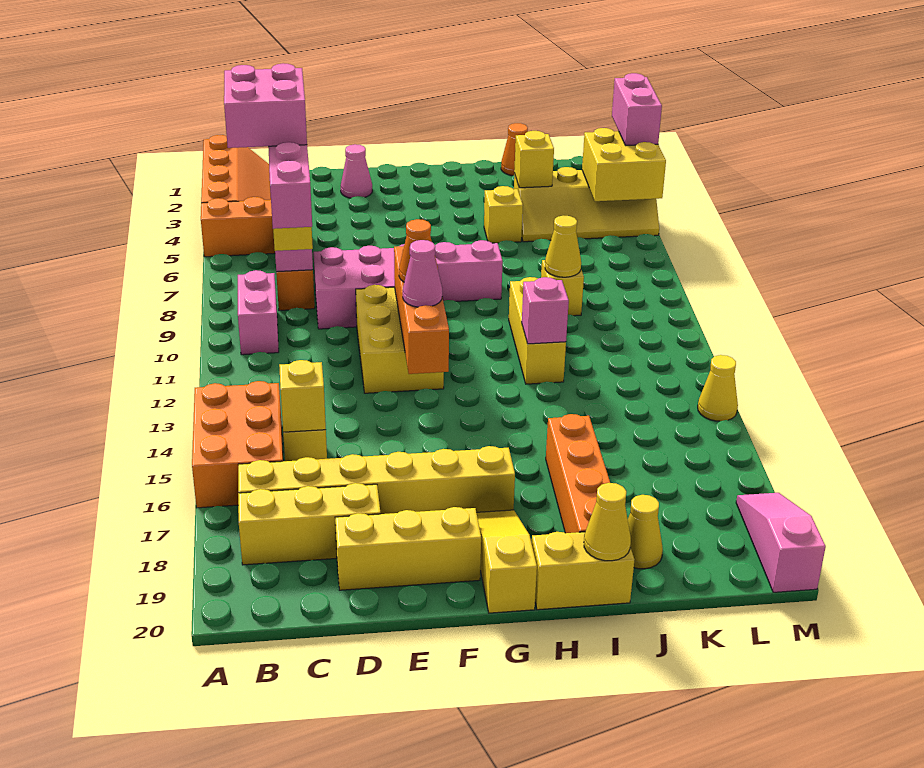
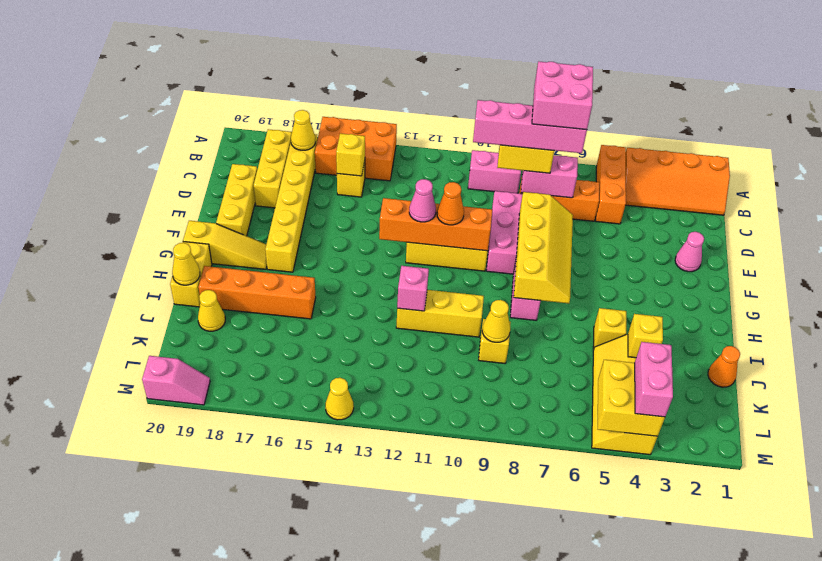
none -> yellow 1x1 cone [291,110,315,150]
none -> yellow 2x4 slope [514,192,573,303]
pink 1x2 brick [612,73,662,145] -> pink 1x2 brick turned to [635,342,673,417]
pink 1x3 slope [736,493,826,592] -> pink 1x2 slope [142,356,210,405]

